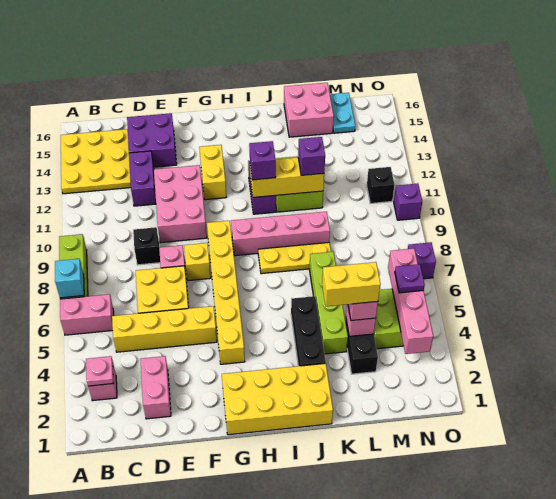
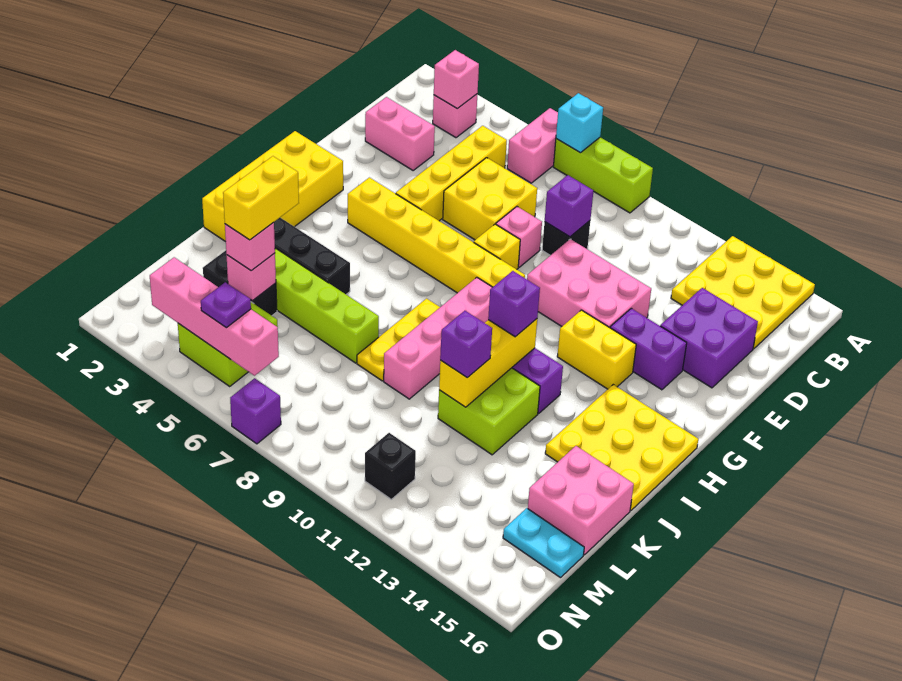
pink 1x1 plate [86,356,114,386] -> pink 1x1 brick [434,50,479,109]
purple 1x2 brick [129,151,156,206] -> purple 1x2 brick moved to [610,308,687,390]
none -> yellow 3x3 plate [545,385,698,510]
purple 1x1 brick [394,183,422,220] -> purple 1x1 brick moved to [545,175,593,237]

